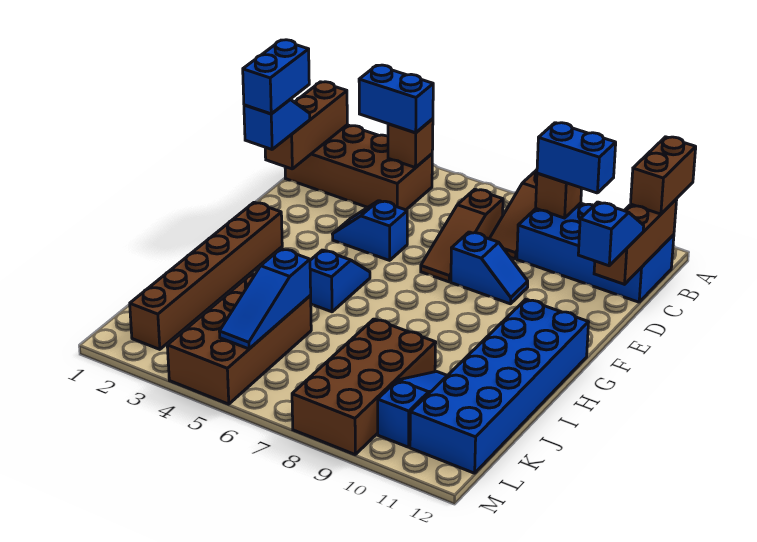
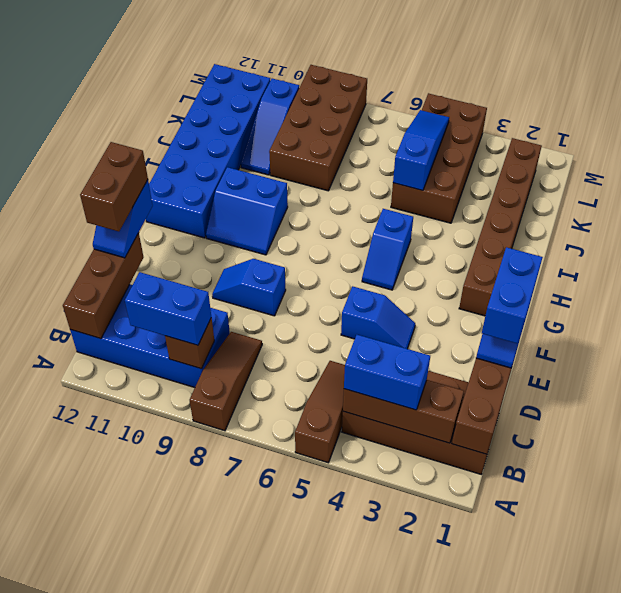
brown 1x2 brick [631,137,696,214] -> brown 1x2 brick moved to [80,142,148,231]
brown 1x1 brick [388,119,433,168] -> brown 1x3 brick [343,380,464,443]
brown 1x3 slope [421,189,503,282] -> brown 1x3 slope moved to [295,361,345,463]
none -> blue 2x2 slope [206,167,288,255]

